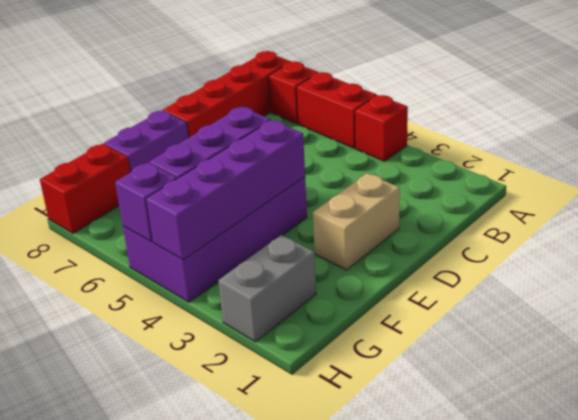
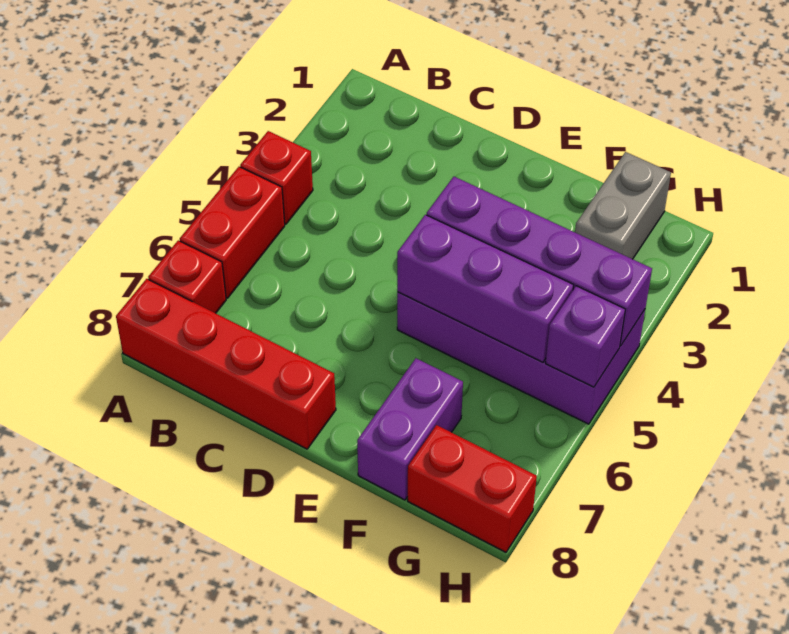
tan 1x2 brick [313,173,400,270] -> none
purple 1x2 brick [104,111,189,172] -> purple 1x2 brick turned to [357,358,463,500]
grey 1x2 brick [218,235,316,342] -> grey 1x2 brick turned to [575,152,671,259]

